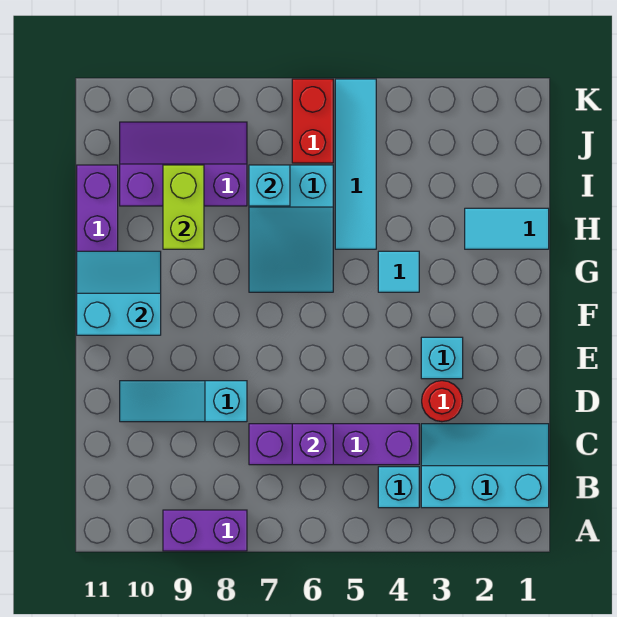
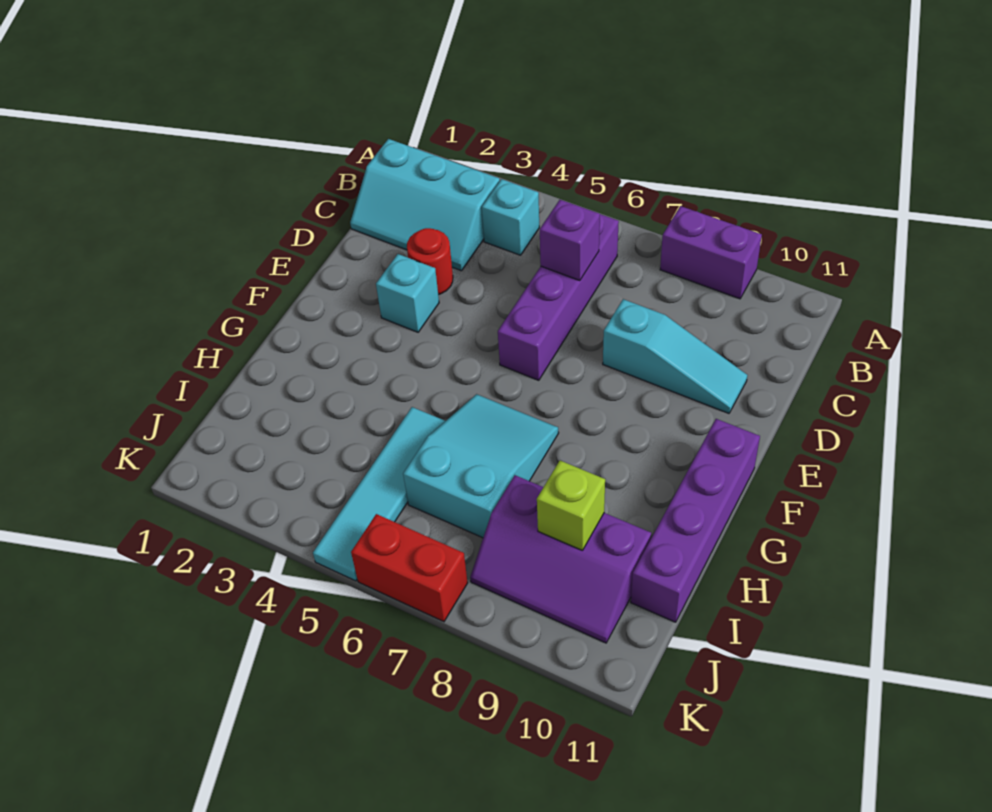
purple 1x4 brick [249,424,419,465] -> purple 1x4 brick turned to [498,214,619,380]
cyan 2x2 slope [77,251,161,335] -> none
cyan 1x1 tile [378,251,419,292] -> none
cyan 1x2 tile [465,208,549,249] -> none
lime 1x2 brick [163,165,204,249] -> lime 1x1 brick [537,461,605,551]
cyan 1x1 brick [249,165,290,206] -> none
red 1x2 brick [292,79,333,163] -> red 1x2 brick turned to [351,514,468,622]

